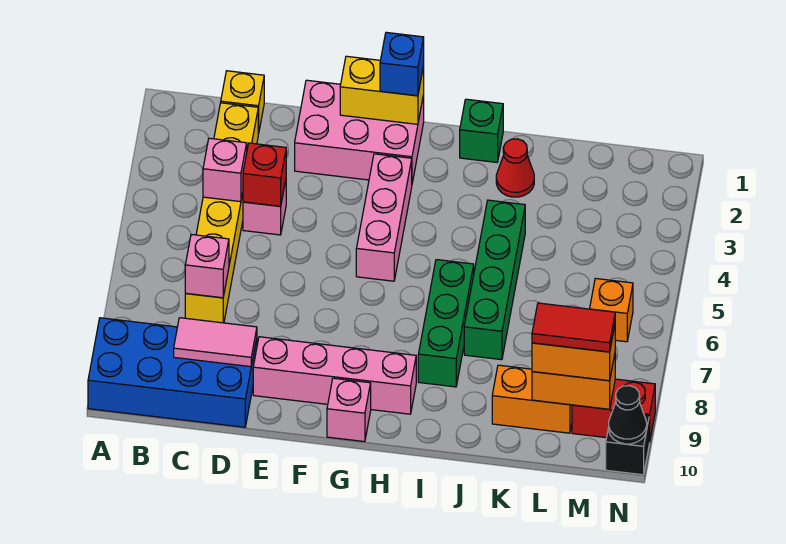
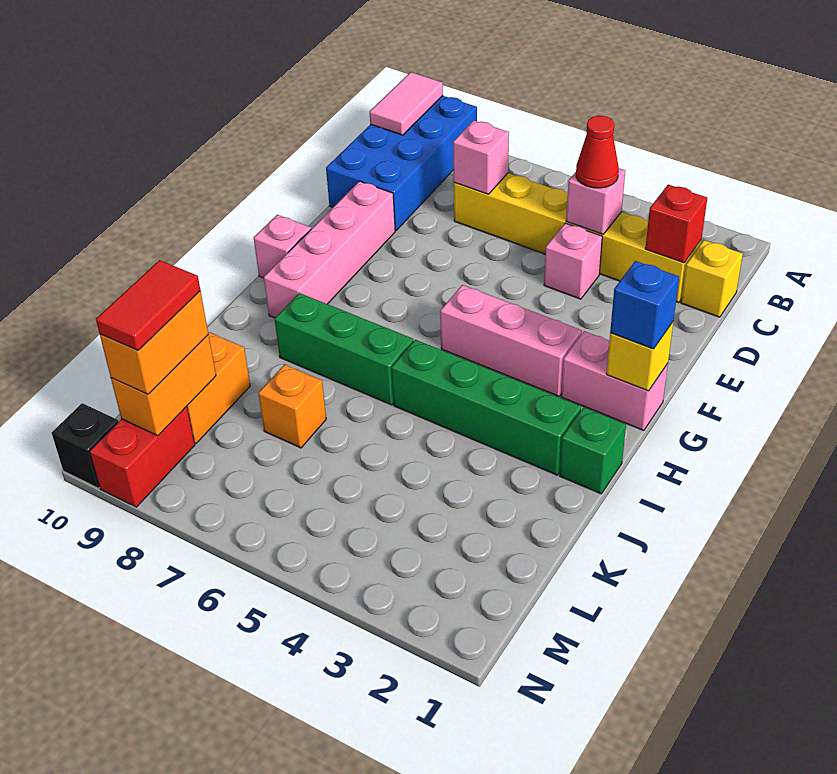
pink 1x2 tile [174,318,257,367] -> pink 1x2 tile moved to [370,72,443,135]
red 1x1 brick [243,143,286,206] -> red 1x1 brick moved to [645,185,707,263]
pink 2x3 brick [295,80,424,183] -> pink 1x2 brick [561,331,668,431]
yellow 1x2 brick [340,56,424,124] -> yellow 1x1 brick [607,322,673,391]
red 1x1 cone [496,139,534,197] -> red 1x1 cone moved to [576,116,619,188]
green 1x4 brick [464,200,525,360] -> green 1x4 brick moved to [392,340,581,475]
orange 1x1 brick [590,278,633,342] -> orange 1x1 brick moved to [258,364,326,448]
black 1x1 cone [609,386,647,444] -> none

